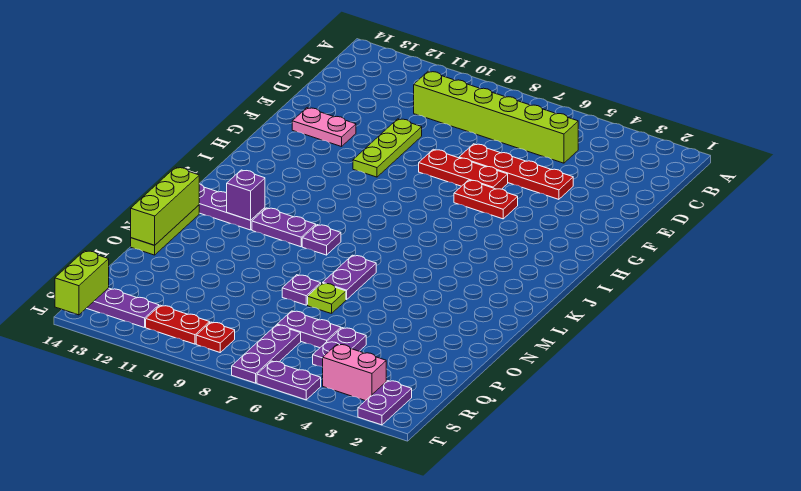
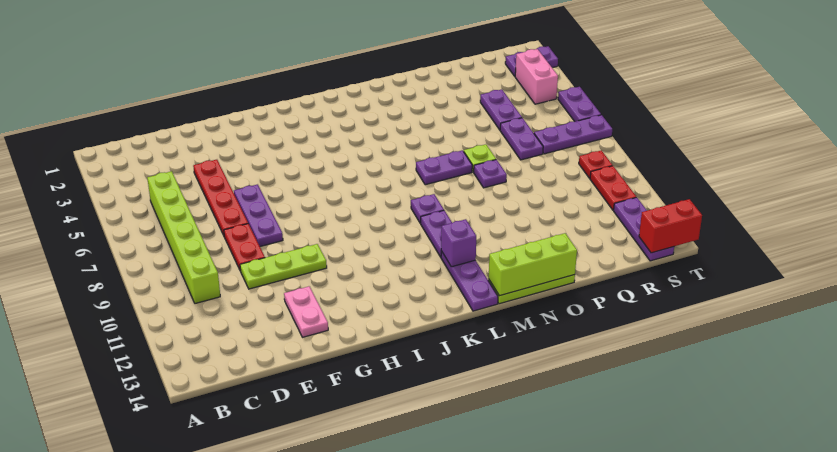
red 1x3 plate [419,149,508,189] -> purple 1x3 plate [234,184,283,246]
red 1x2 plate [454,180,518,219] -> red 1x2 plate moved to [224,224,265,271]
purple 1x2 plate [313,328,366,367] -> purple 1x2 plate turned to [480,89,522,130]
lime 1x2 brick [55,251,109,315] -> red 1x2 brick [639,199,702,253]

